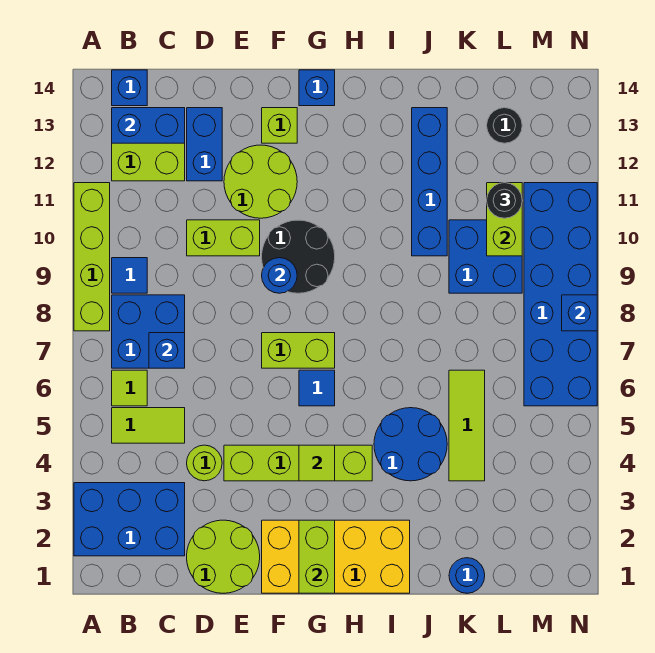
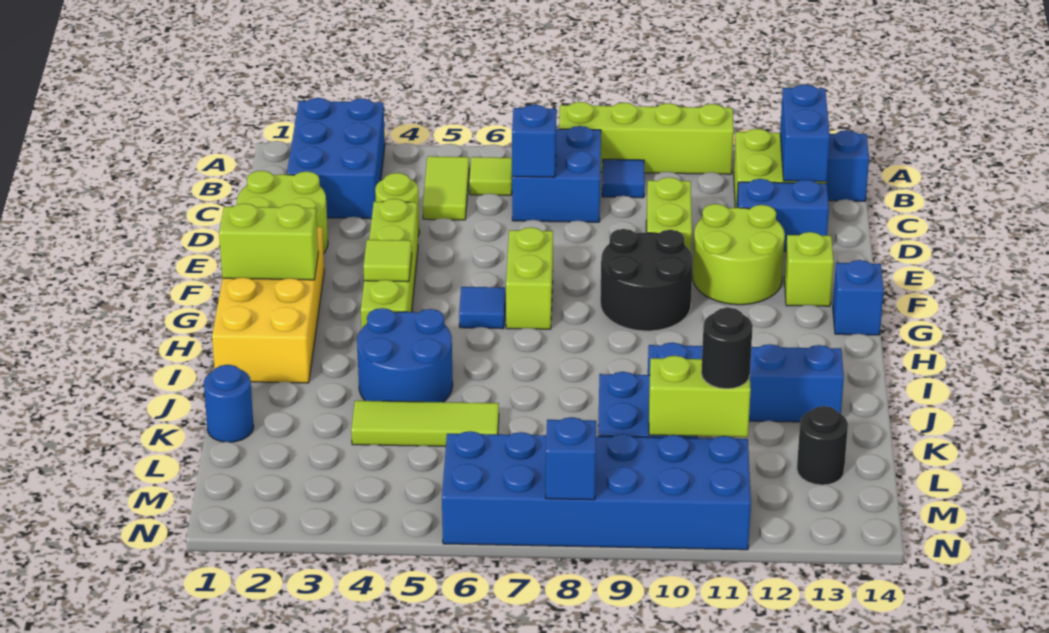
blue 1x1 round brick [262,258,297,293] -> none

